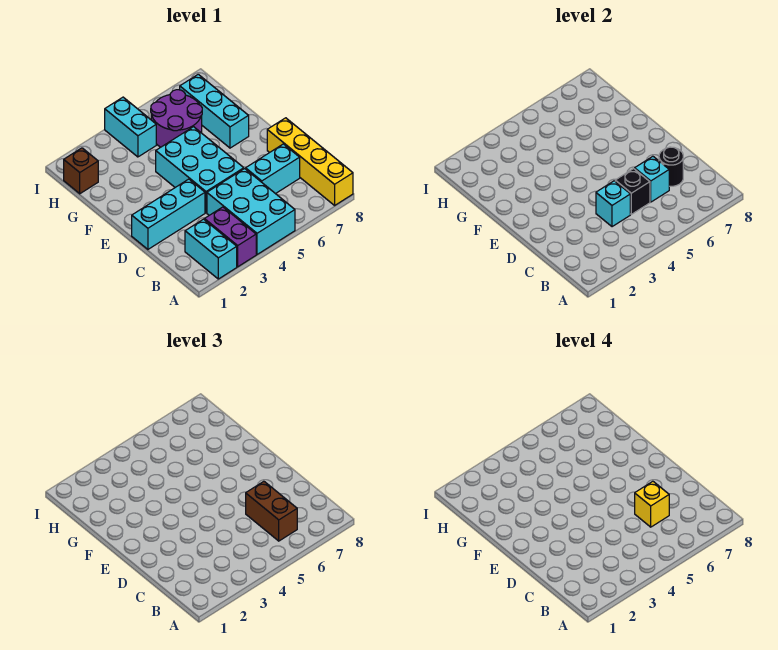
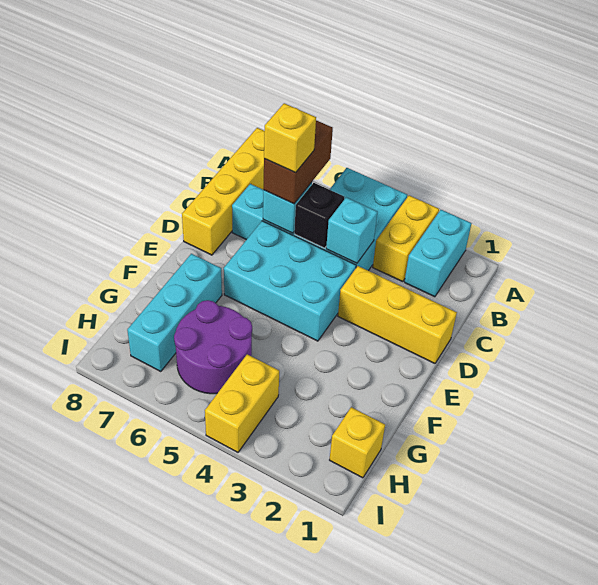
purple 1x2 brick [205,207,256,267] -> yellow 1x2 brick [373,195,439,282]
black 1x1 round brick [659,147,683,186] -> none
cyan 1x3 brick [132,179,205,249] -> yellow 1x3 brick [338,266,457,363]
cyan 2x3 brick [156,127,244,213] -> cyan 2x3 brick turned to [224,221,356,341]
brown 1x1 brick [64,148,98,194] -> yellow 1x1 brick [330,407,385,478]
cyan 1x2 brick [105,97,156,157] -> yellow 1x2 brick [205,354,279,452]

